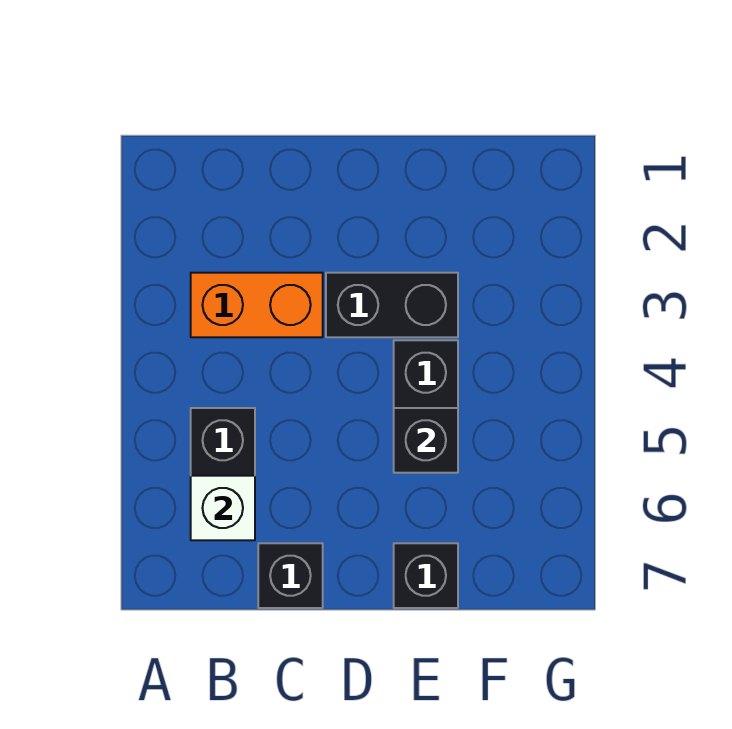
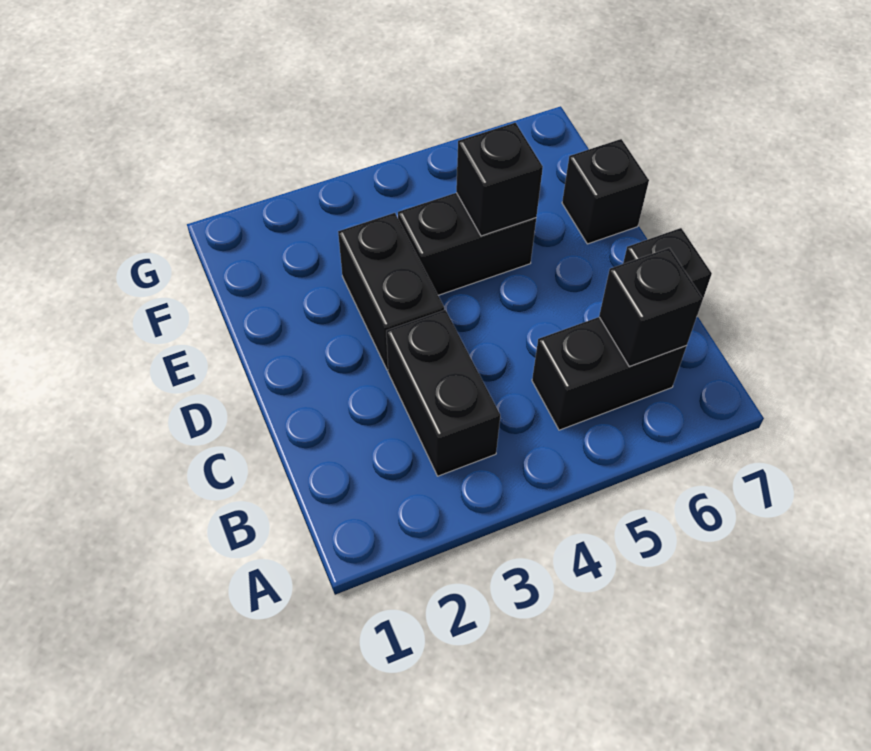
orange 1x2 brick [191,273,323,337] -> black 1x2 brick [386,310,500,476]
white 1x1 brick [191,476,255,540] -> black 1x1 brick [599,248,703,367]

